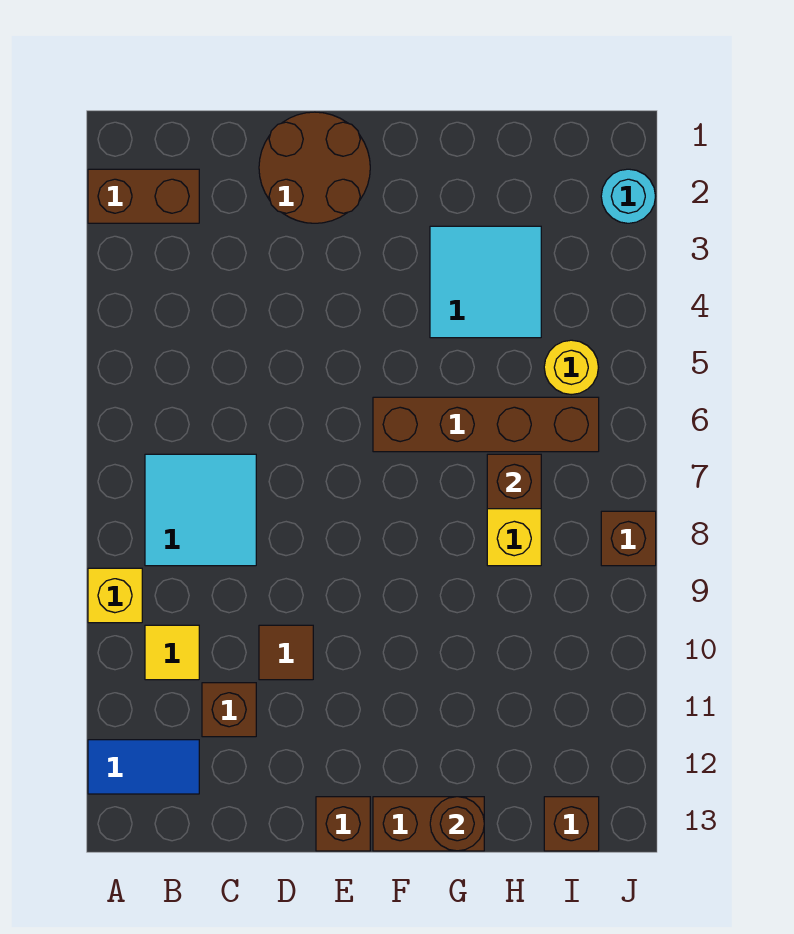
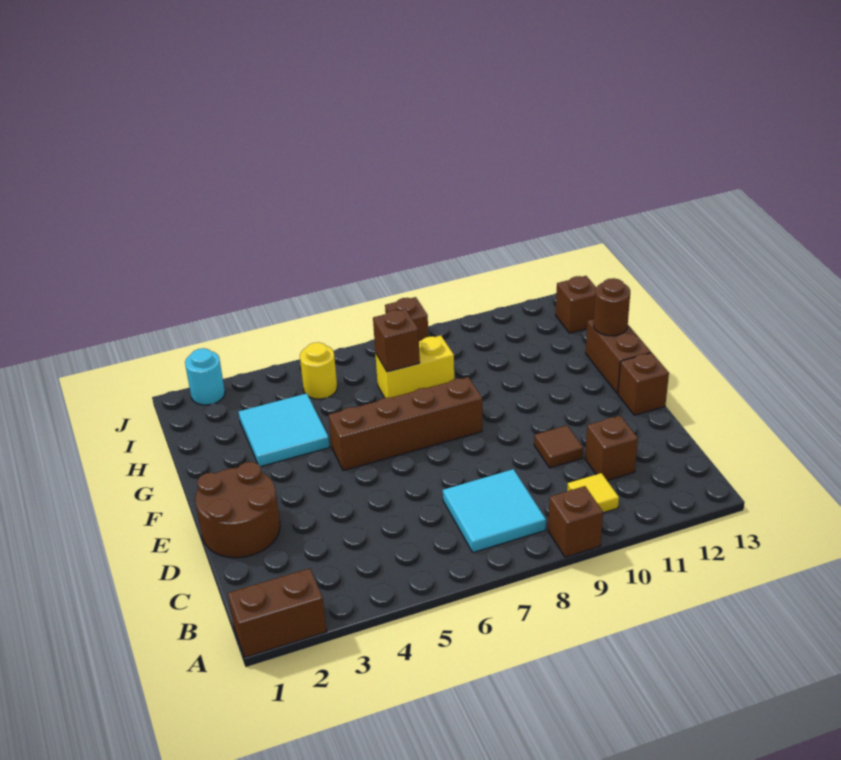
brown 1x2 brick [88,169,199,223] -> brown 1x2 brick turned to [228,568,327,657]
yellow 1x1 brick [88,568,142,623] -> brown 1x1 brick [548,486,603,557]
blue 1x2 tile [88,740,199,794] -> none
brown 1x4 brick [373,397,599,452] -> brown 1x4 brick turned to [329,377,482,471]

